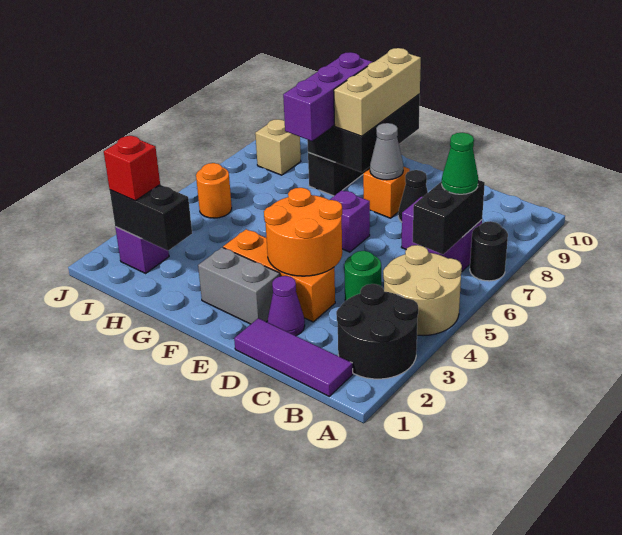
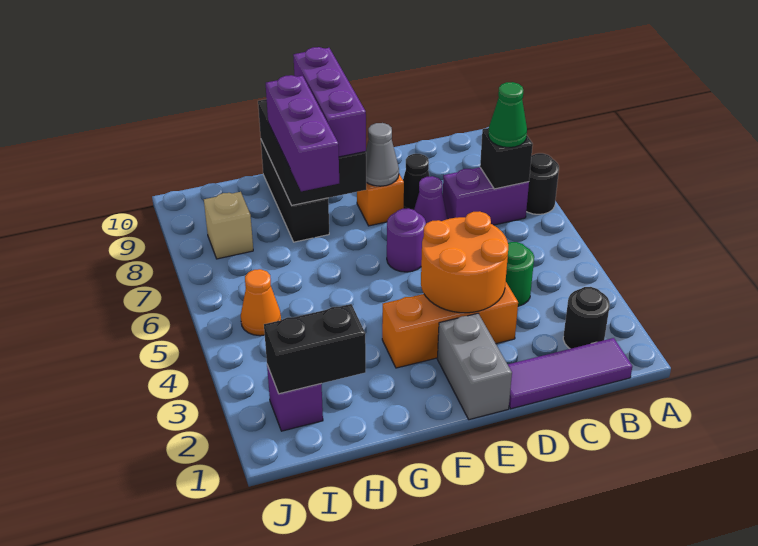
black 2x2 round brick [336,284,418,379] -> black 1x1 round brick [563,287,610,349]
tan 2x2 round brick [383,245,462,336] -> none
black 1x2 brick [413,180,485,254] -> black 1x1 brick [480,128,533,189]
purple 1x1 cone [268,276,305,336] -> purple 1x1 cone moved to [414,176,448,223]
grey 1x2 brick [198,247,280,324] -> grey 1x2 brick turned to [437,313,512,420]
purple 1x1 brick [330,190,370,252] -> purple 1x1 round brick [387,208,426,272]
tan 1x3 brick [334,48,421,136] -> purple 1x3 brick [293,47,366,157]
red 1x1 brick [104,136,160,201] -> none
orange 1x1 round brick [196,163,232,218] -> orange 1x1 cone [241,269,281,336]

